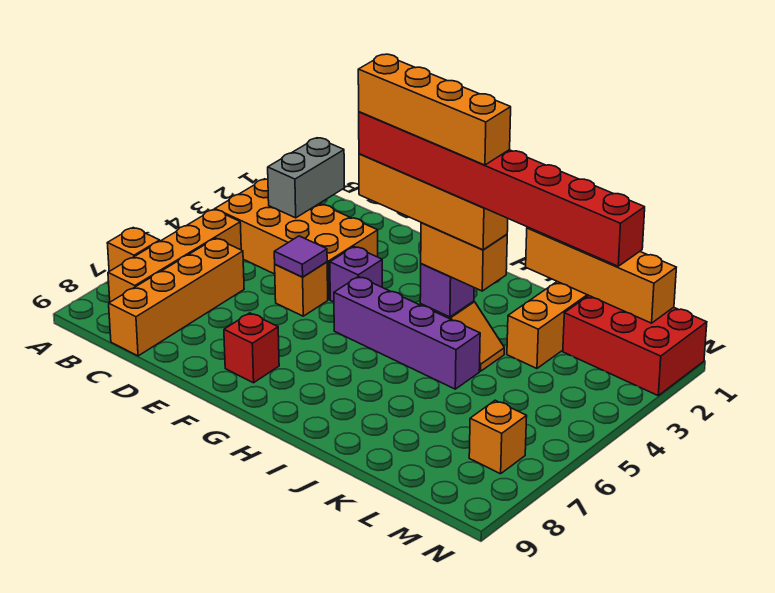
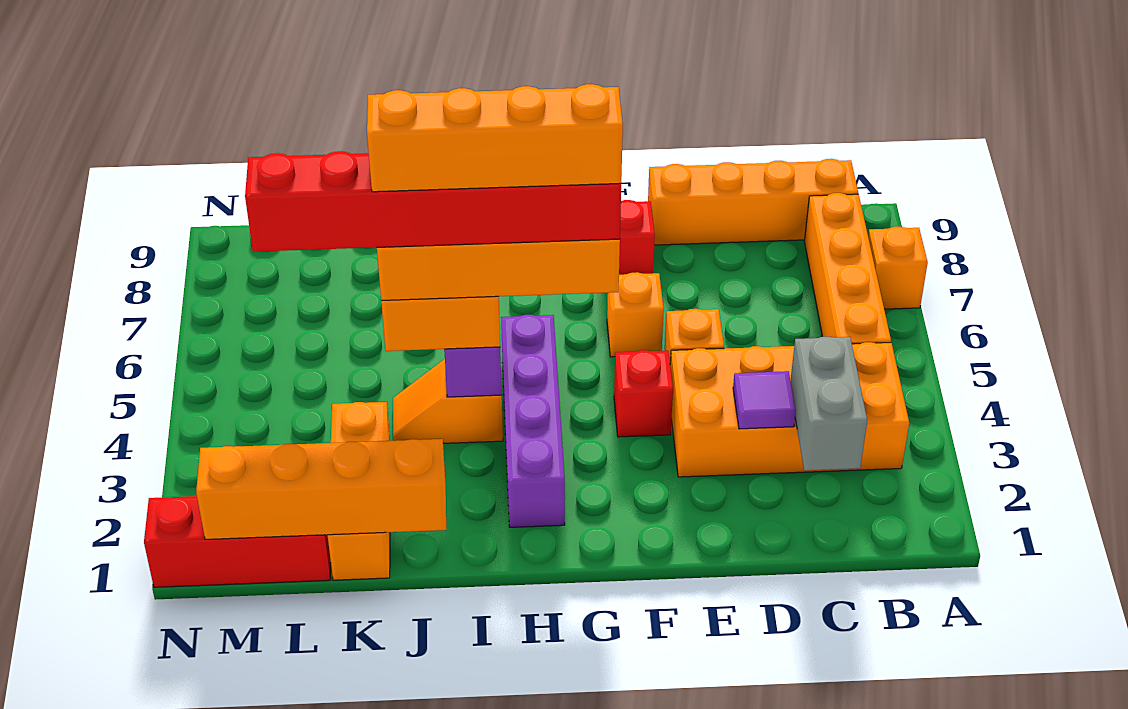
orange 1x4 brick [109,238,244,356] -> orange 1x4 brick turned to [648,159,858,245]
purple 1x1 tile [274,236,327,277] -> purple 1x1 tile moved to [733,371,796,429]
purple 1x1 brick [330,247,382,302] -> red 1x1 brick [614,350,673,437]
red 1x8 brick [359,112,645,266] -> red 1x6 brick [245,151,621,252]
purple 1x4 brick [334,276,480,389] -> purple 1x4 brick turned to [501,315,565,527]
red 2x3 brick [563,296,707,396] -> red 1x3 brick [144,496,331,587]
orange 1x1 brick [469,400,527,474] -> orange 1x1 brick moved to [607,272,664,357]

